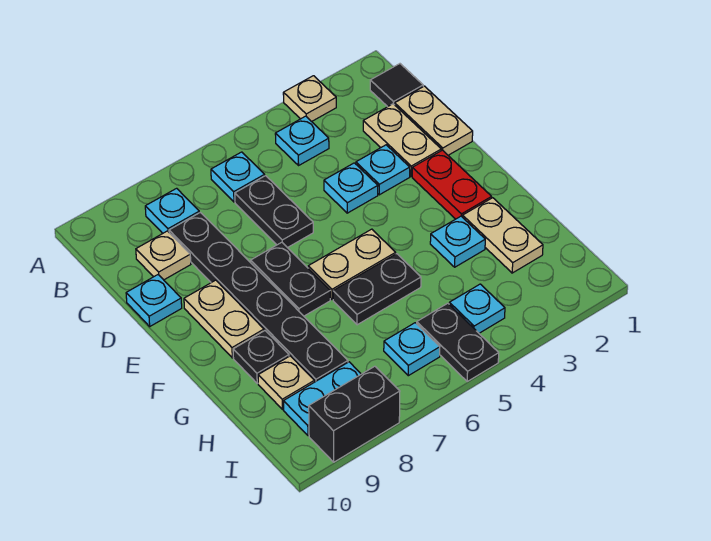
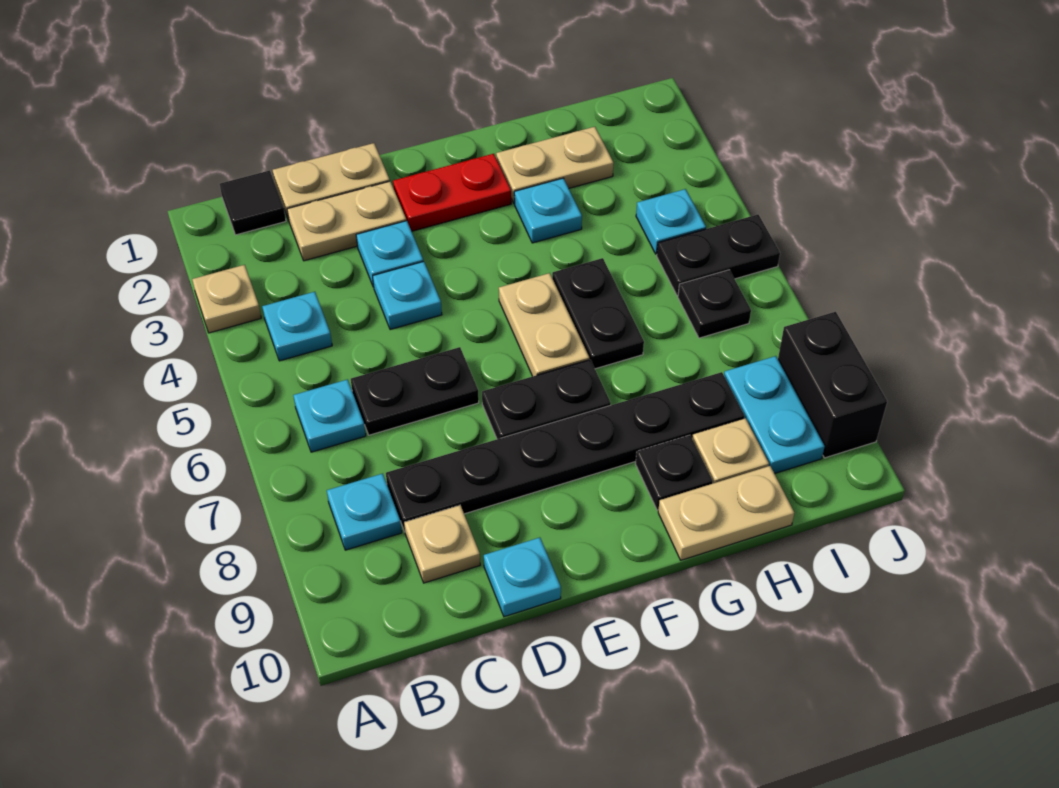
tan 1x2 plate [184,280,264,358] -> tan 1x2 plate moved to [658,466,794,560]
cyan 1x1 plate [384,323,440,376] -> black 1x1 plate [678,270,751,338]

